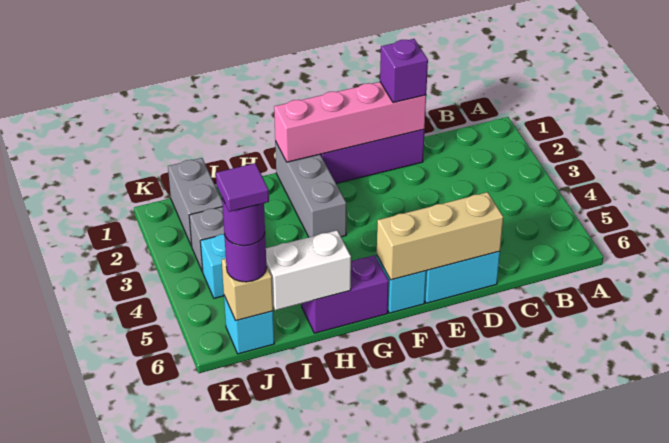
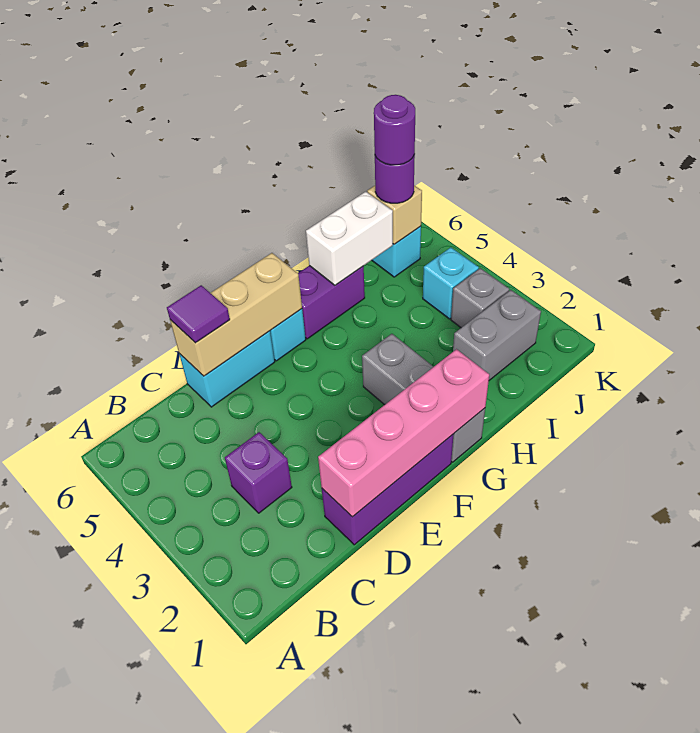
purple 1x1 brick [380,39,428,103] -> purple 1x1 brick moved to [225,432,292,513]
grey 1x2 brick [168,158,223,246] -> grey 1x2 brick turned to [453,290,541,380]
purple 1x1 tile [216,163,269,212] -> purple 1x1 tile moved to [167,285,230,343]

